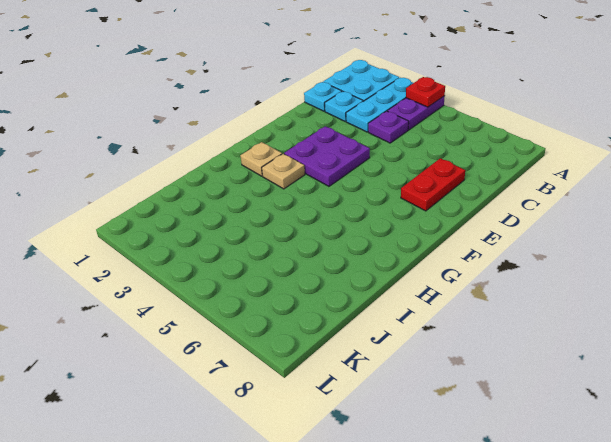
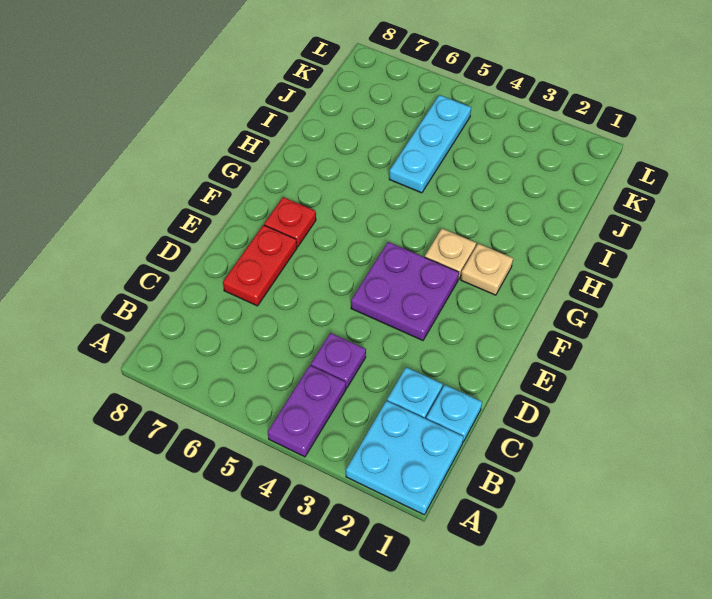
cyan 1x3 plate [346,78,413,132] -> cyan 1x3 plate moved to [389,95,471,193]
red 1x1 plate [406,77,445,107] -> red 1x1 plate moved to [264,197,316,247]

